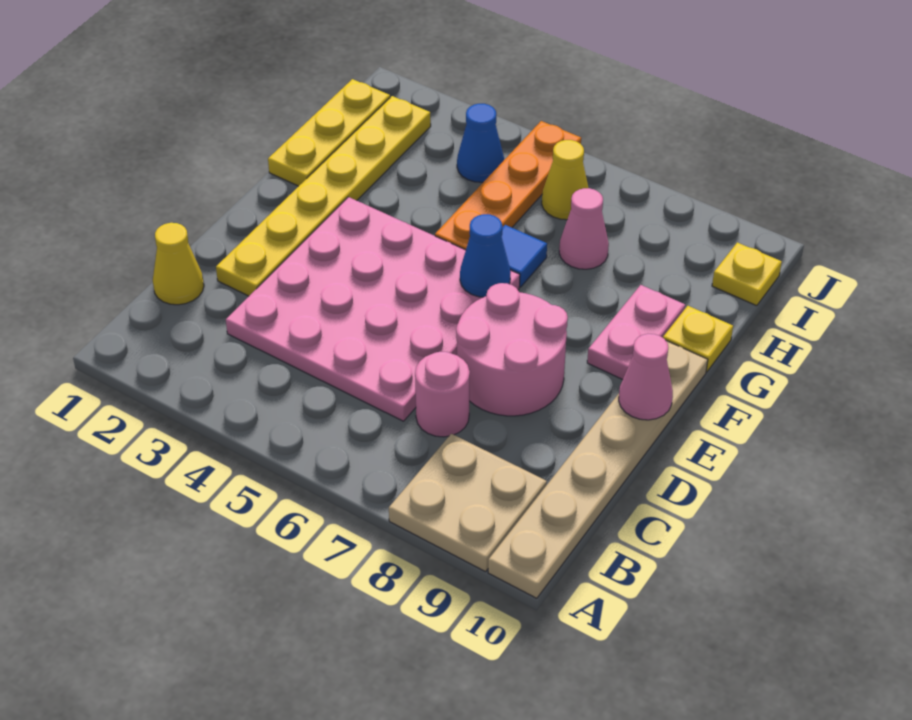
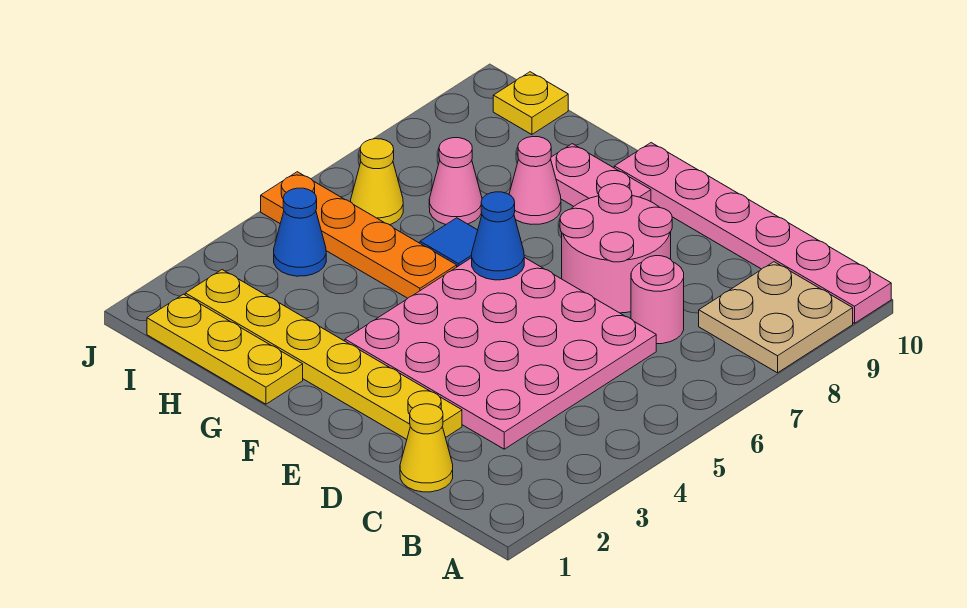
tan 1x6 plate [488,341,708,598] -> pink 1x6 plate [614,143,891,323]
pink 1x1 cone [619,334,673,420] -> pink 1x1 cone moved to [509,137,561,224]
yellow 1x1 plate [663,306,733,372] -> none

